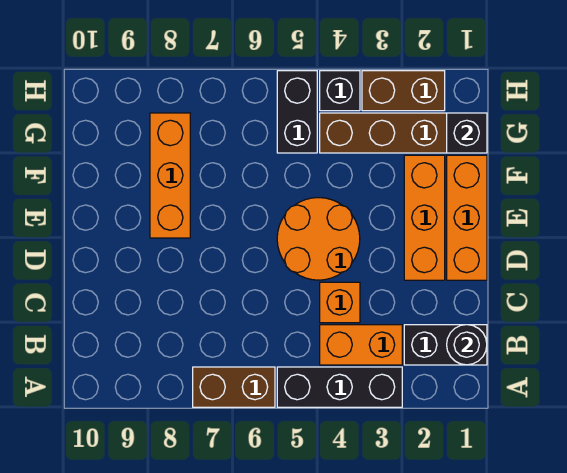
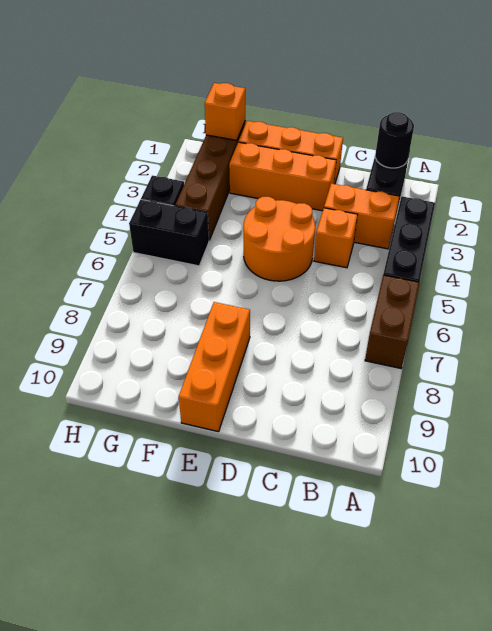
orange 1x2 brick [320,325,402,365] -> orange 1x2 brick turned to [324,183,399,249]
orange 1x3 brick [150,113,190,238] -> orange 1x3 brick turned to [179,302,250,432]
black 1x1 brick [447,113,487,153] -> orange 1x1 brick [205,83,245,140]
brown 1x2 brick [362,71,445,111] -> none

